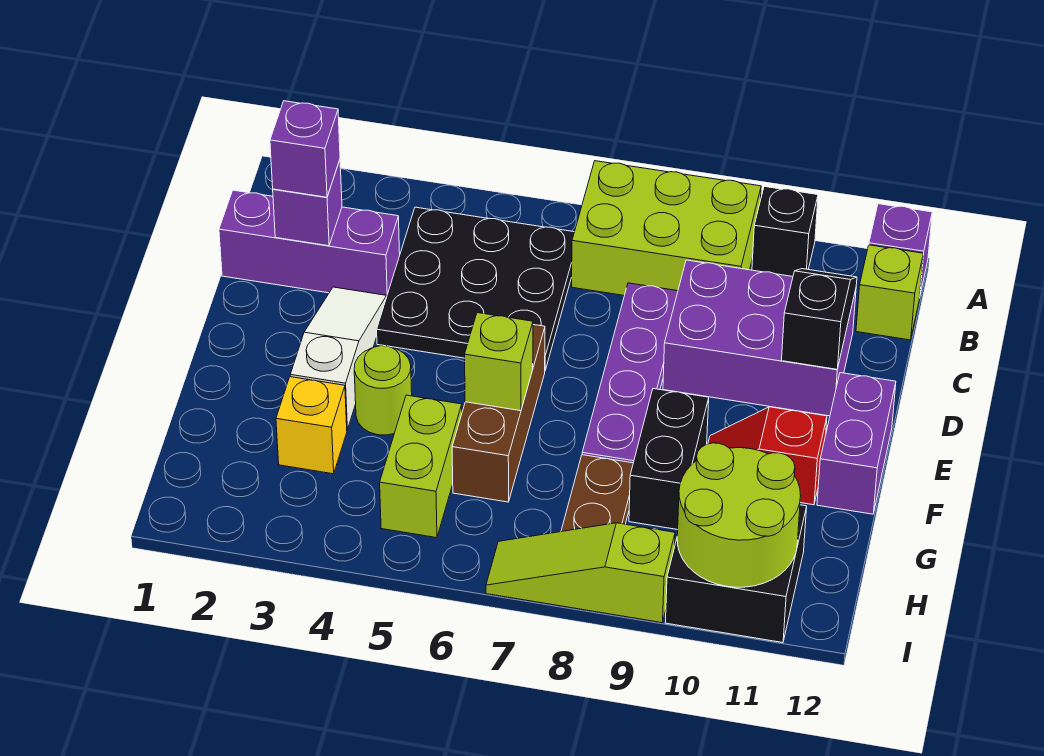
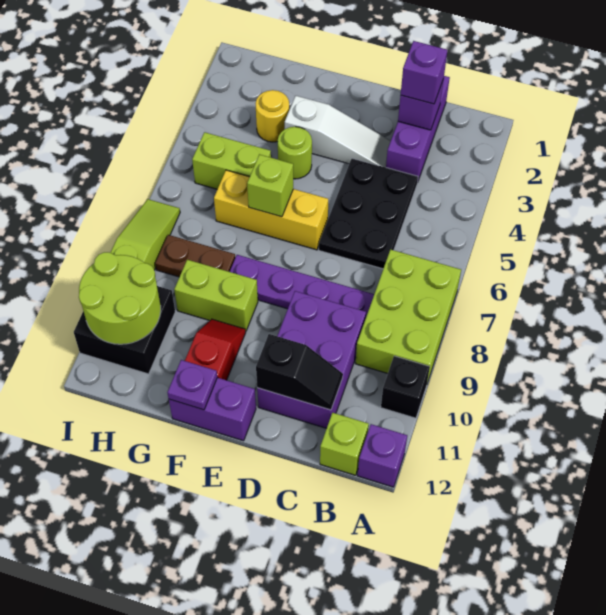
black 3x3 plate [377,207,574,370] -> black 2x3 plate [319,158,418,269]
brown 1x3 brick [452,325,545,502] -> yellow 1x3 brick [214,170,328,250]
black 1x2 brick [629,389,709,530] -> lime 1x2 brick [174,260,258,331]
none -> purple 1x1 plate [167,360,217,410]
yellow 1x1 brick [276,377,347,474] -> yellow 1x1 round brick [255,90,289,142]

